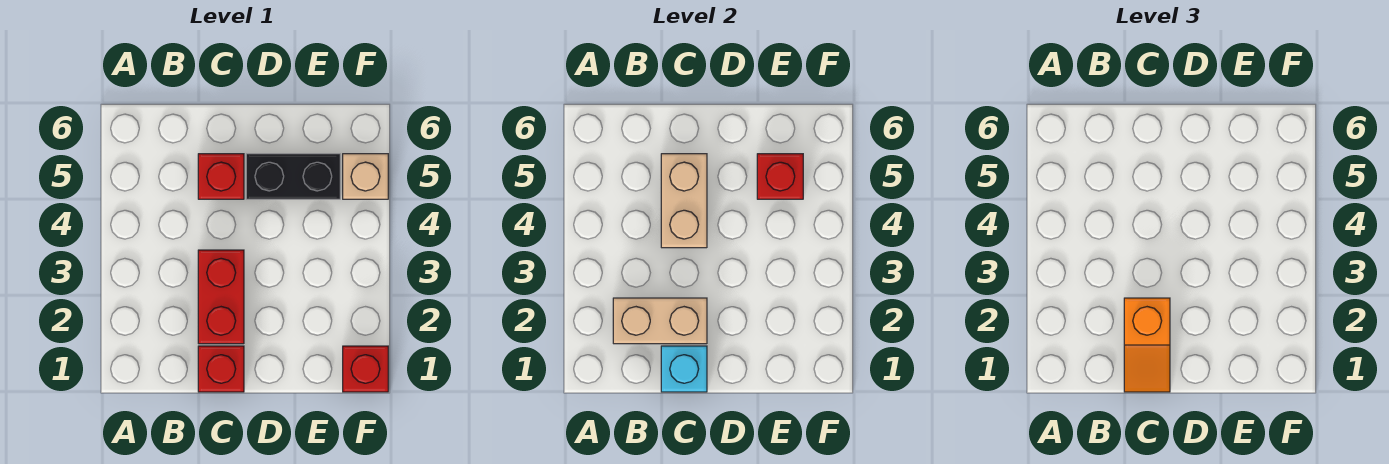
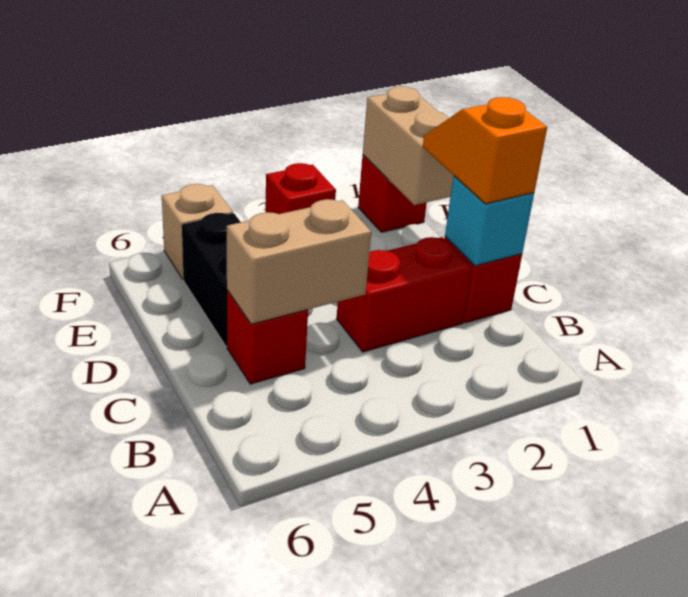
tan 1x2 brick [613,298,707,344] -> tan 1x2 brick moved to [363,86,454,205]
orange 1x2 slope [1124,298,1170,392] -> orange 1x2 slope turned to [423,97,547,204]
red 1x1 brick [757,154,803,199] -> red 1x1 brick moved to [265,163,336,214]

